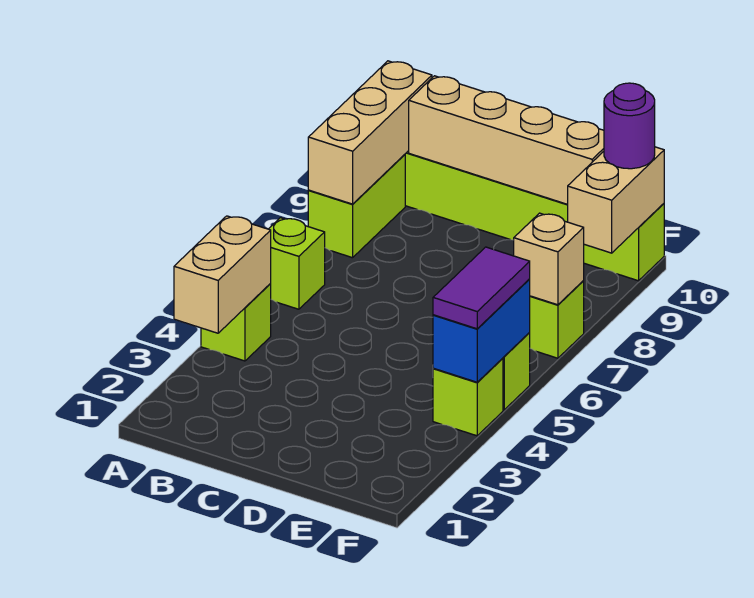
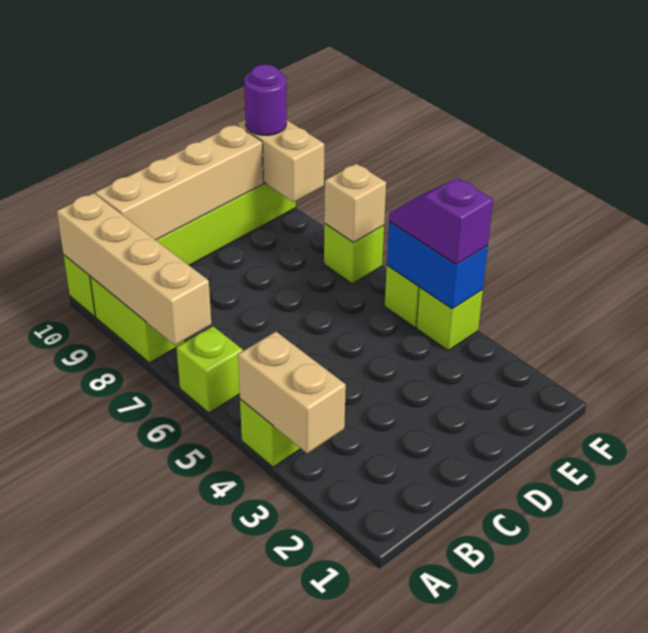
tan 1x3 brick [308,61,432,204] -> tan 1x4 brick [57,193,211,345]
purple 1x2 tile [433,247,530,329] -> purple 1x2 slope [389,178,493,265]

